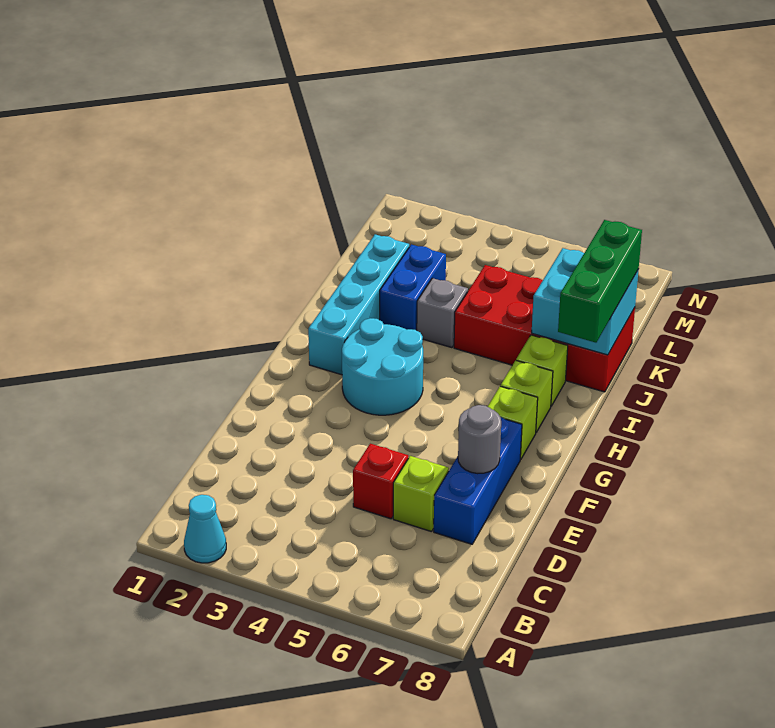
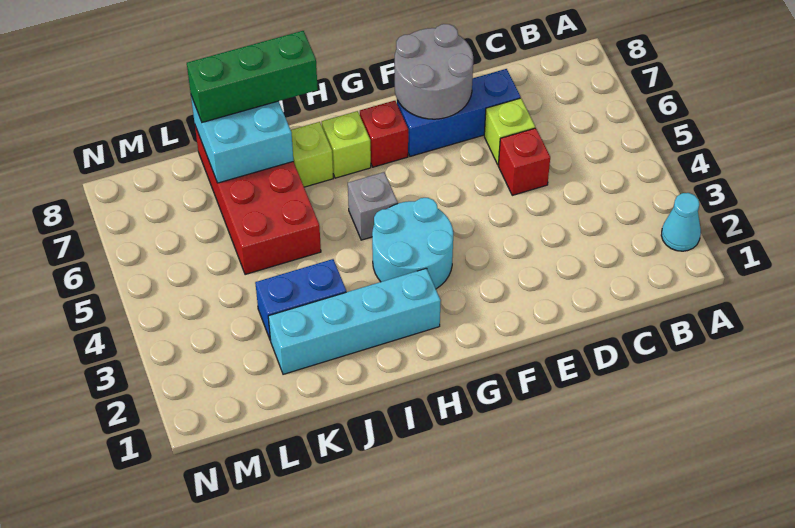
grey 1x1 round brick [458,405,501,474] -> grey 2x2 round brick [395,24,473,119]
lime 1x1 brick [488,386,538,460] -> red 1x1 brick [359,101,408,167]
grey 1x1 brick [417,278,468,348] -> grey 1x1 brick moved to [348,172,398,240]

